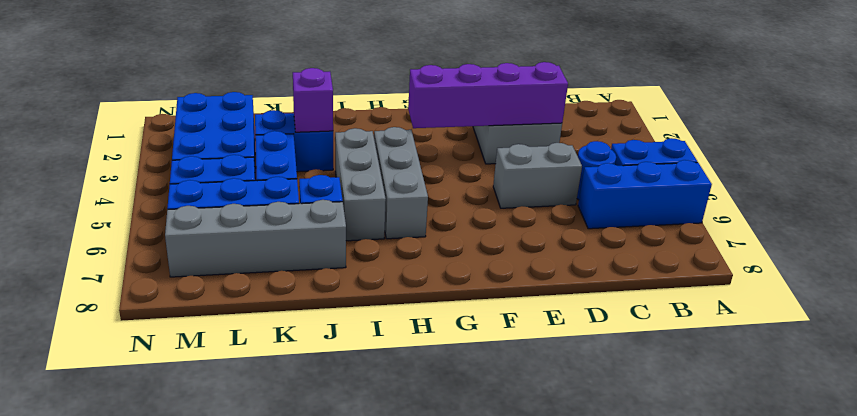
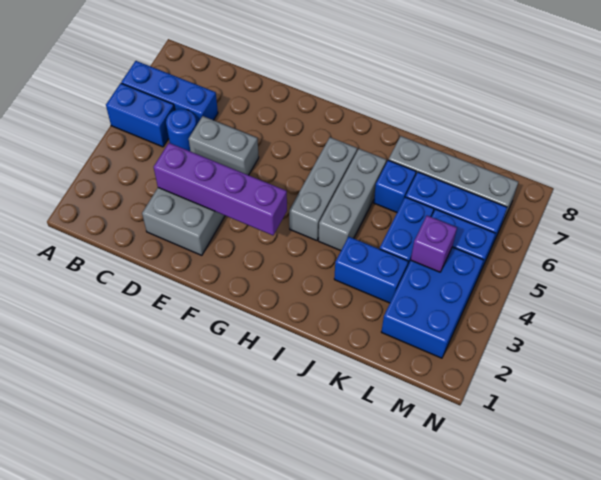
purple 1x1 brick [293,68,333,132] -> purple 1x1 brick moved to [411,216,457,272]

